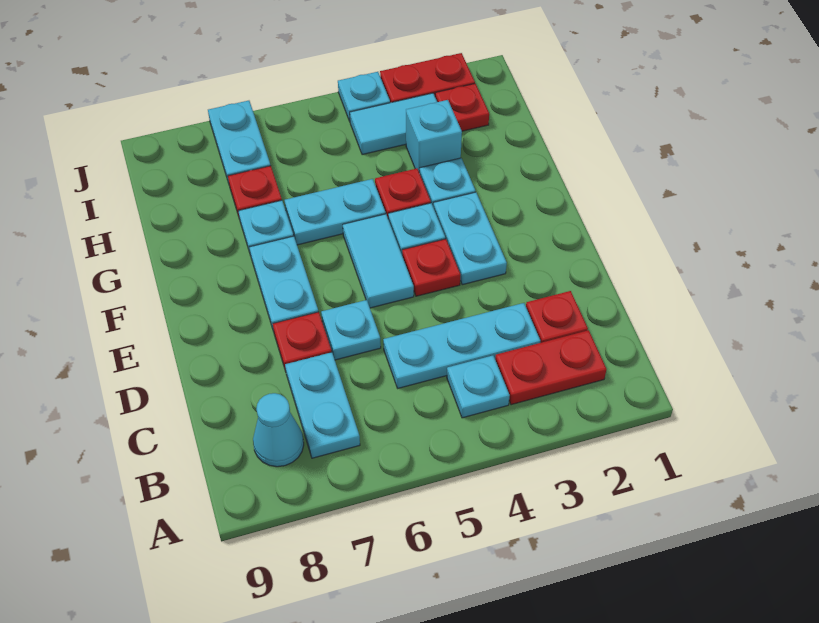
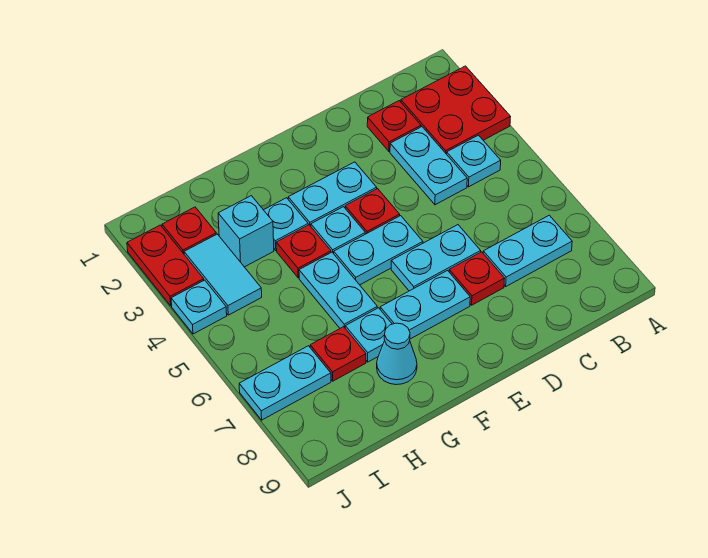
red 1x2 plate [495,330,606,405] -> red 2x2 plate [401,66,510,154]
cyan 1x1 cone [253,393,304,467] -> cyan 1x1 cone moved to [377,323,417,385]
cyan 1x3 plate [383,303,540,388] -> cyan 1x2 plate [390,127,467,205]
cyan 1x1 plate [321,300,381,360] -> cyan 1x2 plate [391,225,481,291]
cyan 1x2 tile [343,214,414,308] -> cyan 1x2 plate [334,216,423,285]

